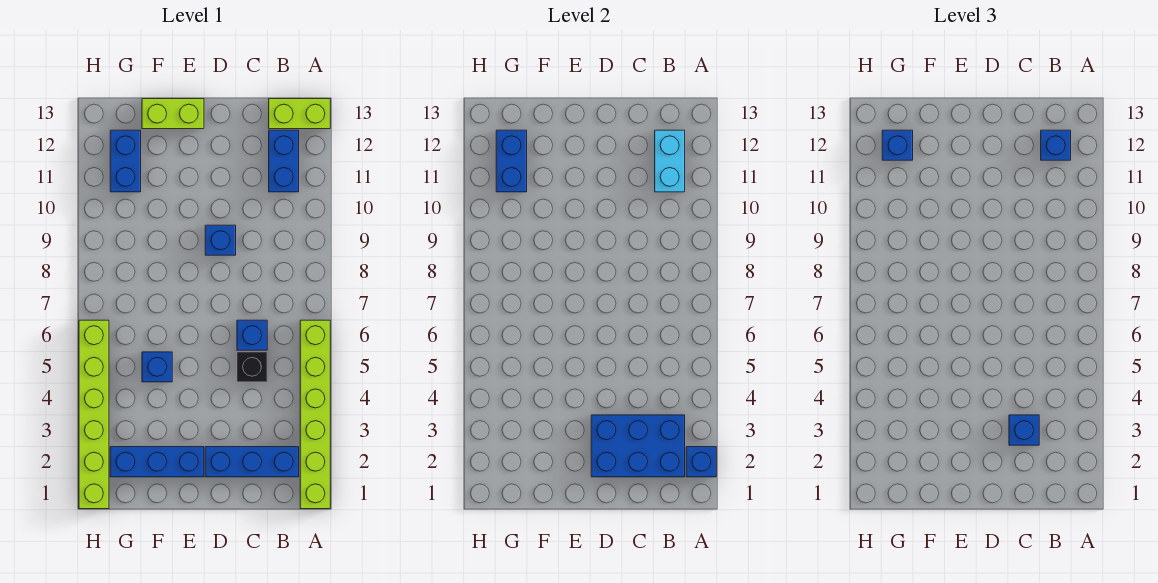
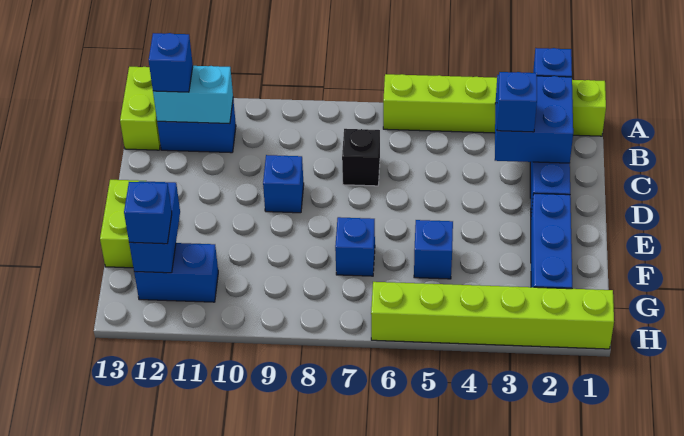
blue 2x3 brick [591,415,685,477] -> blue 2x2 brick [495,75,573,163]
black 1x1 brick [237,352,267,382] -> black 1x1 brick moved to [342,129,380,186]
blue 1x1 brick [237,320,267,350] -> blue 1x1 brick moved to [335,217,375,276]
blue 1x2 brick [496,130,527,192] -> blue 1x2 brick turned to [129,181,180,273]

